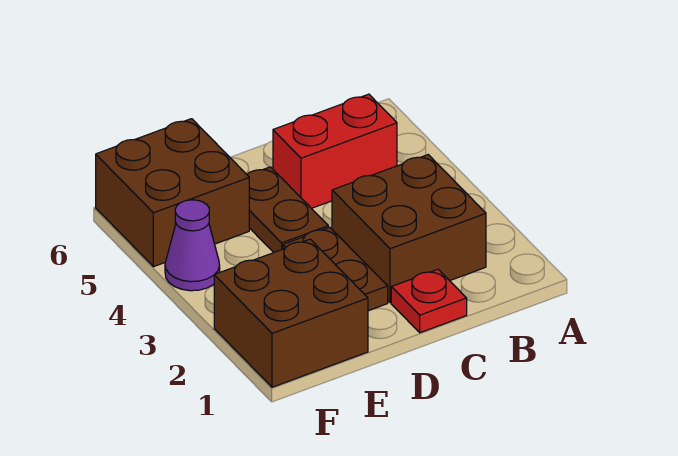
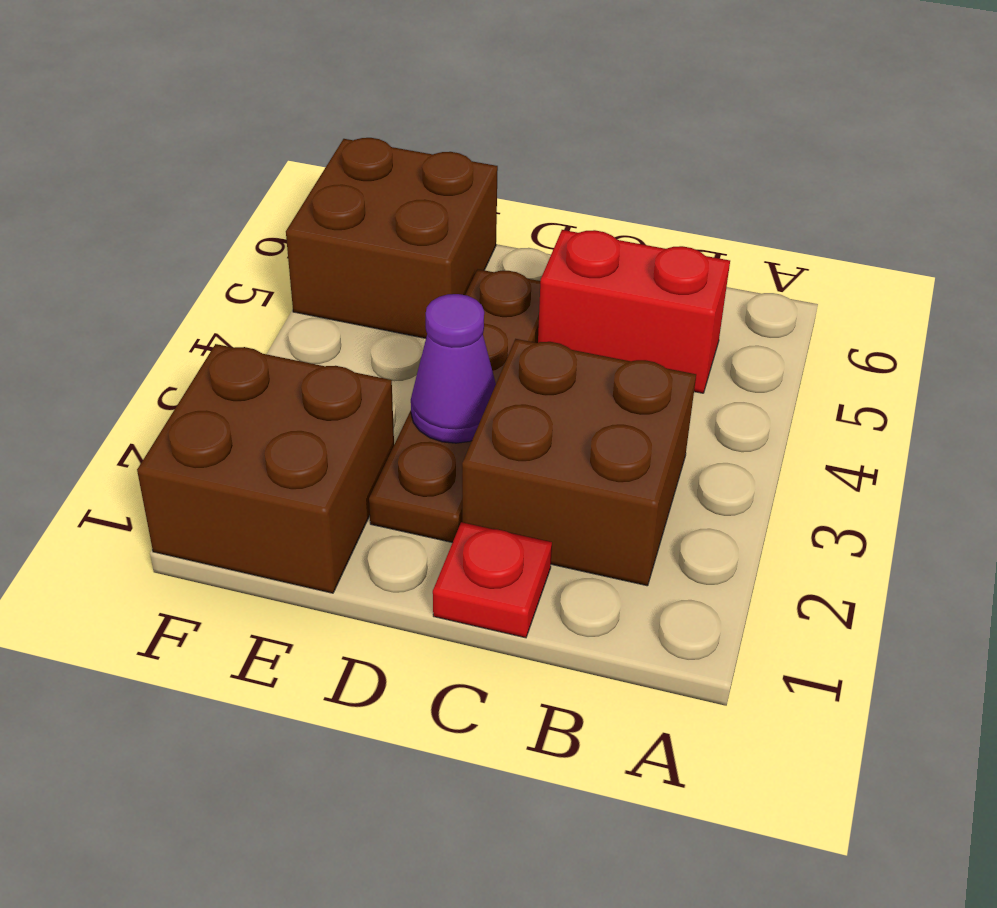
purple 1x1 cone [165,200,220,291] -> purple 1x1 cone moved to [411,294,496,443]

